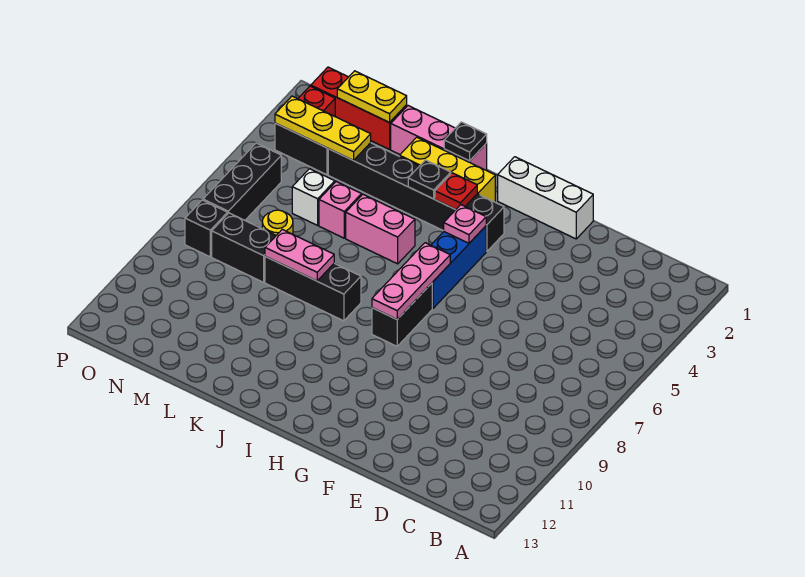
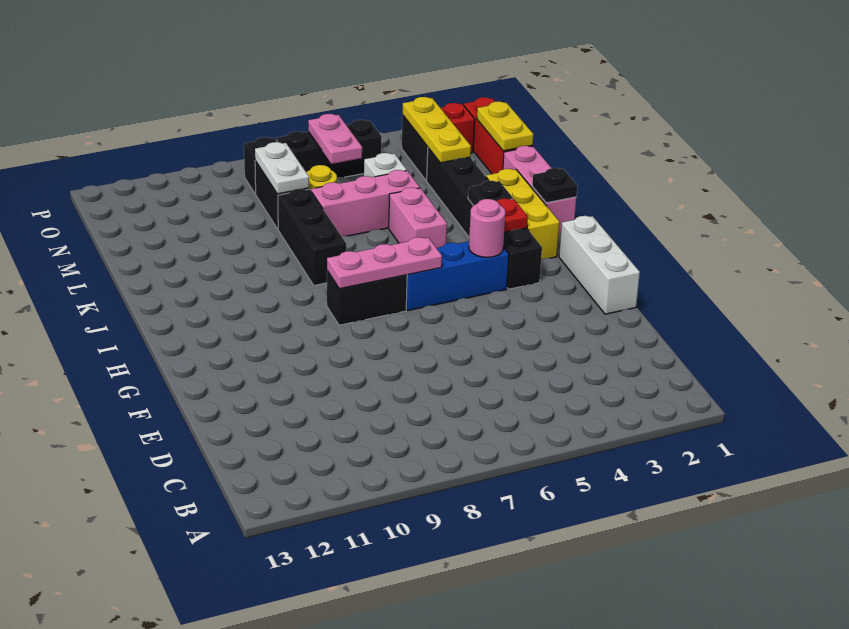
pink 1x1 plate [444,205,486,243] -> pink 1x1 round brick [469,199,505,257]
pink 1x2 plate [265,229,334,281] -> pink 1x2 plate moved to [308,114,362,164]
pink 1x1 brick [319,181,361,238] -> pink 1x3 brick [311,170,420,236]
none -> white 1x2 plate [255,142,309,194]

